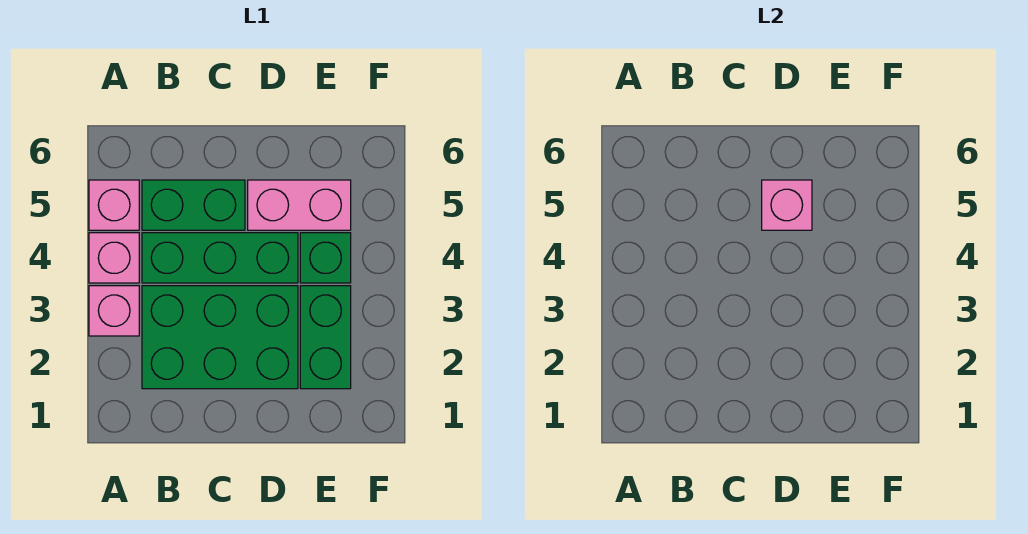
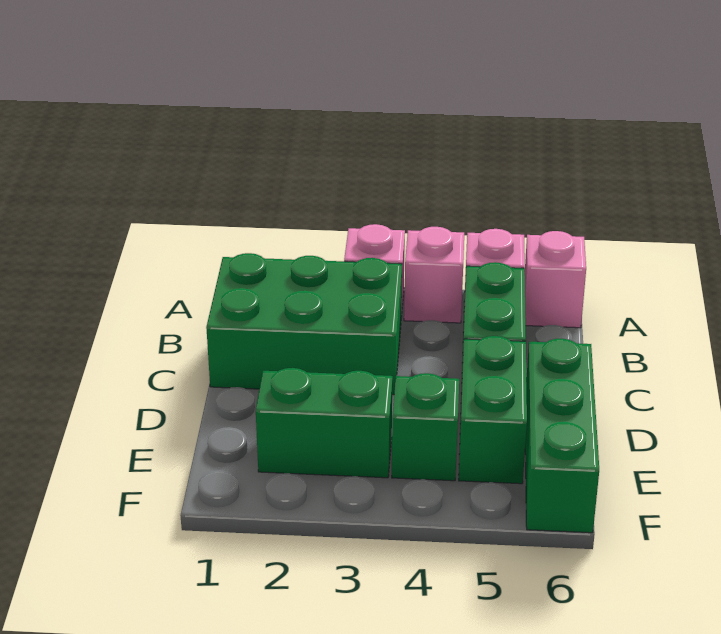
green 2x3 brick [142,286,298,389] -> green 2x3 brick turned to [206,253,402,395]
green 1x3 brick [142,233,298,283] -> green 1x3 brick moved to [525,339,599,533]
pink 1x2 brick [248,180,351,230] -> green 1x2 brick [459,336,527,484]
pink 1x1 brick [762,180,812,230] -> pink 1x1 brick moved to [525,231,586,328]

